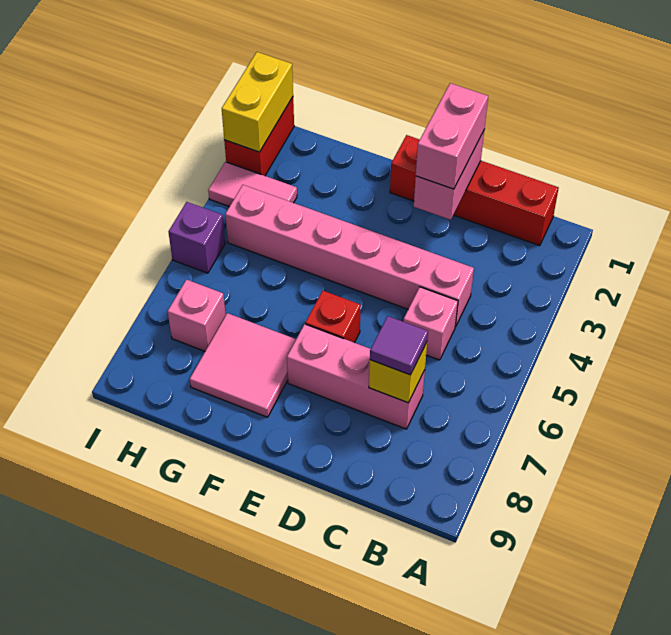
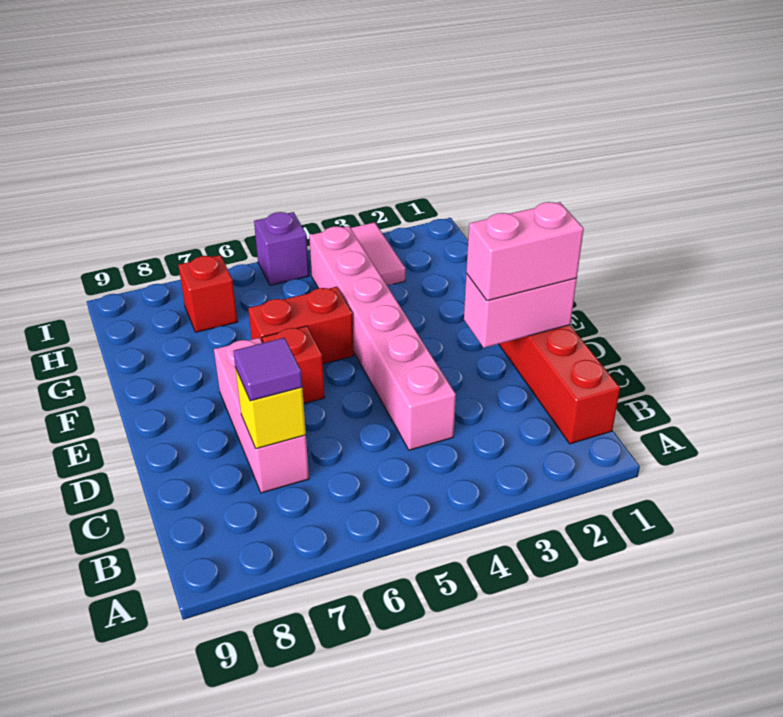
pink 1x1 brick [403,287,458,360] -> none
pink 2x2 tile [190,313,296,417] -> none
pink 1x1 brick [168,280,226,351] -> red 1x1 brick [179,255,237,332]
red 1x2 brick [224,97,294,176] -> red 1x2 brick moved to [248,287,354,364]
yellow 1x2 brick [222,52,293,152] -> none

